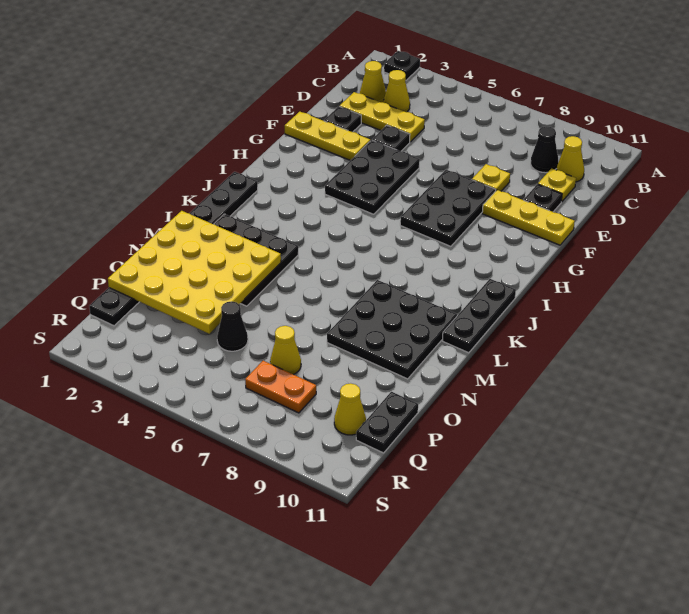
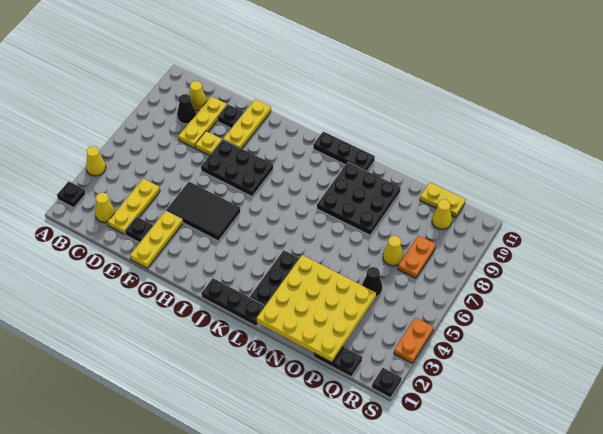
yellow 1x1 cone [383,70,410,112] -> yellow 1x1 cone moved to [86,146,106,176]
yellow 1x1 plate [538,169,576,202] -> yellow 1x3 plate [178,96,227,148]
black 1x1 plate [372,125,410,151] -> black 1x1 plate moved to [372,368,402,398]
black 2x3 plate [325,140,420,214] -> black 2x3 tile [166,182,241,241]
black 1x2 plate [356,392,418,453] -> yellow 1x2 plate [420,183,465,218]
none -> orange 1x2 plate [394,317,434,363]

